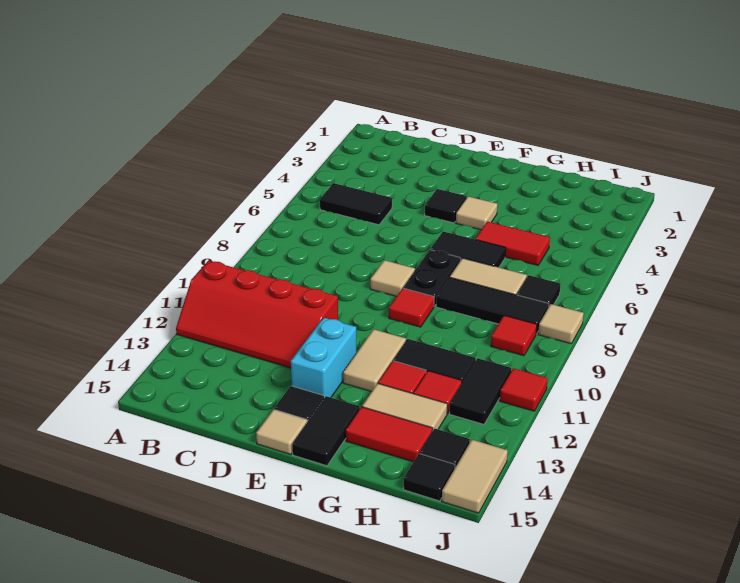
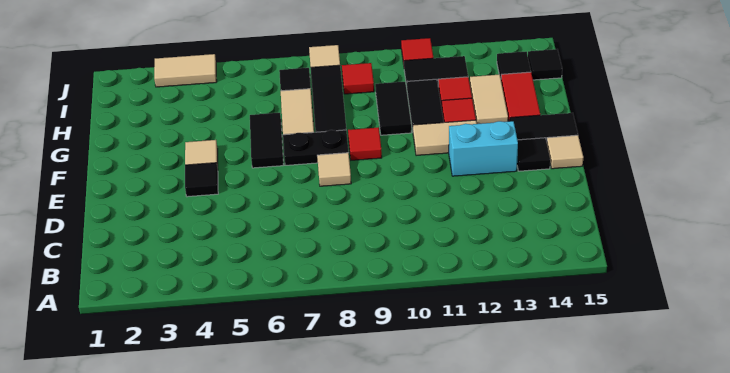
red 2x4 slope [176,261,338,368] -> none
black 1x2 tile [320,183,392,225] -> black 1x2 tile moved to [375,82,411,135]
red 1x2 tile [475,222,550,265] -> none
tan 1x2 tile [442,440,508,513] -> tan 1x2 tile moved to [154,54,217,87]

